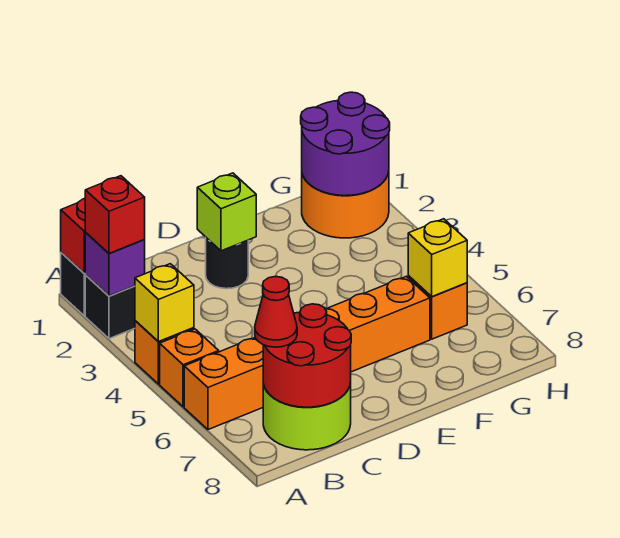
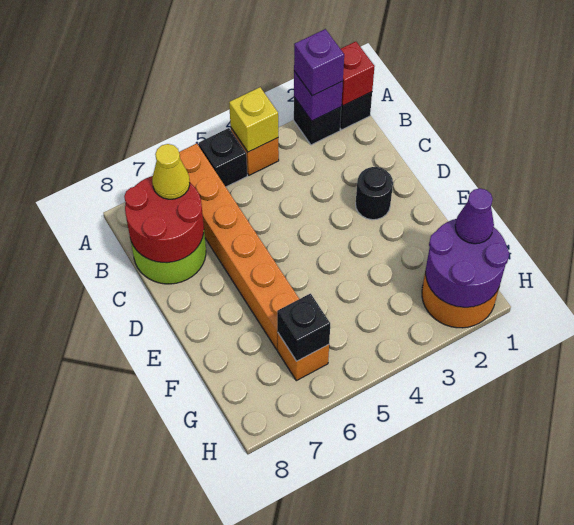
red 1x1 brick [85,176,145,253] -> purple 1x1 brick [294,29,344,96]
orange 1x1 brick [160,329,219,407] -> black 1x1 brick [199,128,247,187]
red 1x1 cone [255,276,297,347] -> yellow 1x1 cone [152,144,190,199]
lime 1x1 brick [197,173,256,251] -> none
none -> purple 1x1 cone [455,188,494,244]
yellow 1x1 brick [408,219,467,297] -> black 1x1 brick [277,294,330,361]

